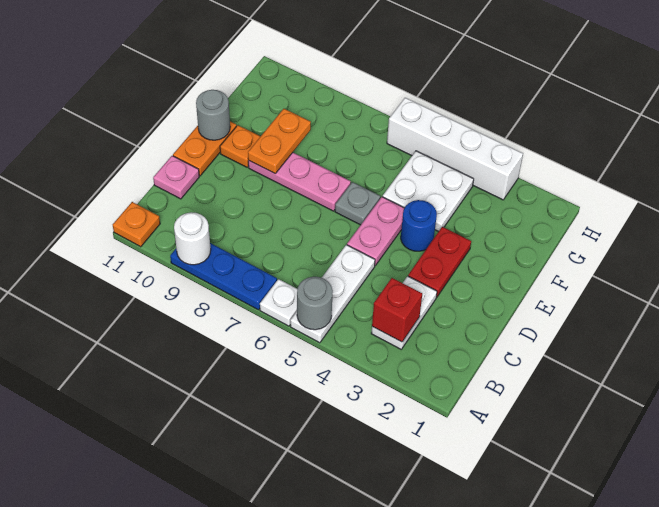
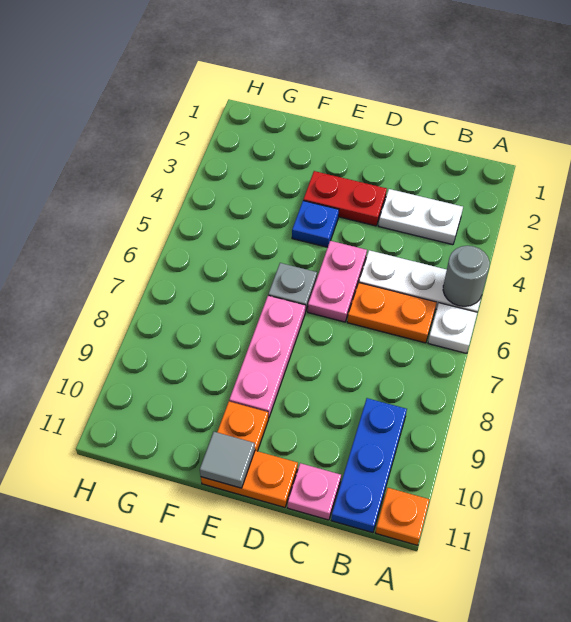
blue 1x3 plate [170,243,277,310] -> blue 1x3 plate moved to [331,398,407,533]
white 1x1 round brick [174,212,211,265] -> none
red 1x1 brick [372,278,422,342] -> none
pink 1x2 plate [347,197,404,265] -> pink 1x2 plate turned to [308,241,367,322]
blue 1x1 round brick [401,200,437,251] -> blue 1x1 plate [292,201,339,247]
orange 1x2 plate [248,109,311,173] -> orange 1x2 plate moved to [347,283,437,343]
grey 1x1 round brick [196,90,230,140] -> grey 1x1 tile [200,432,255,488]
white 2x2 plate [383,151,474,232] -> none
white 1x4 brick [387,98,523,200] -> none

